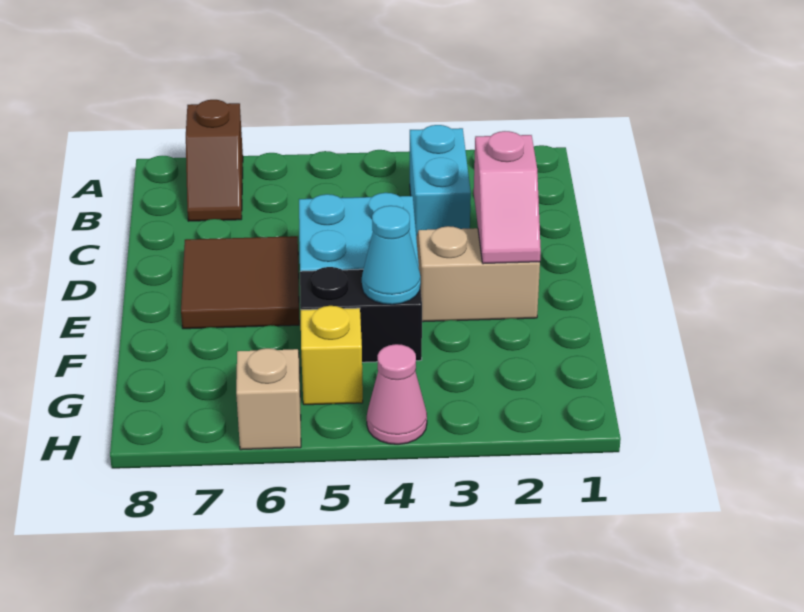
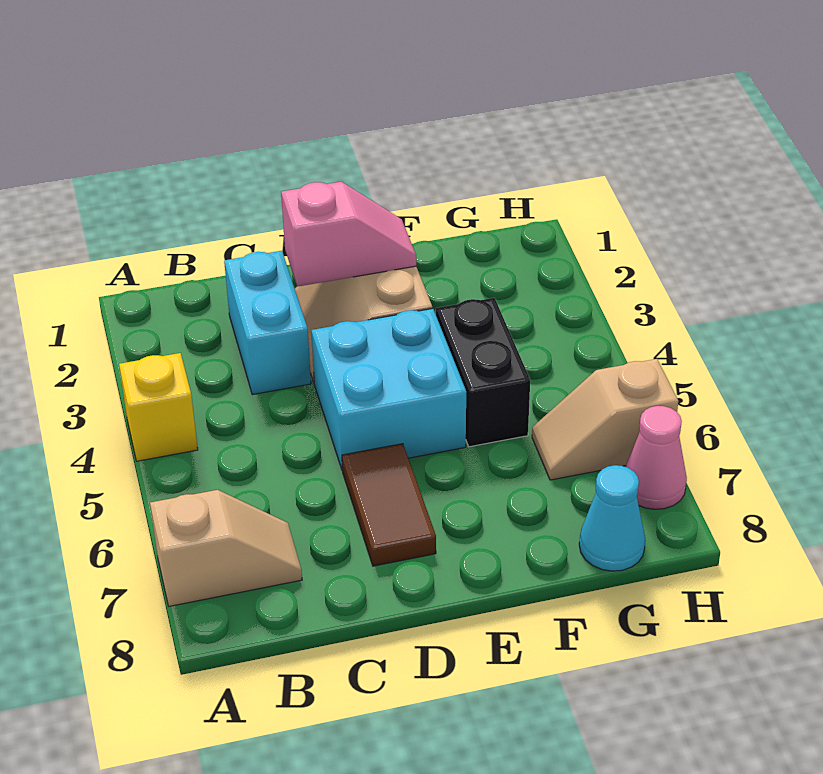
brown 1x2 slope [186,100,243,221] -> tan 1x2 slope [150,490,302,606]
cyan 1x2 brick [410,125,471,236] -> cyan 1x2 brick turned to [224,251,311,395]
brown 2x2 tile [181,236,299,329] -> brown 1x2 tile [342,444,436,566]
cyan 1x1 cone [362,206,421,305] -> cyan 1x1 cone moved to [579,465,645,571]
yellow 1x1 brick [301,306,363,405] -> yellow 1x1 brick moved to [119,353,198,461]
pink 1x1 cone [367,344,427,444] -> pink 1x1 cone moved to [626,406,687,509]

